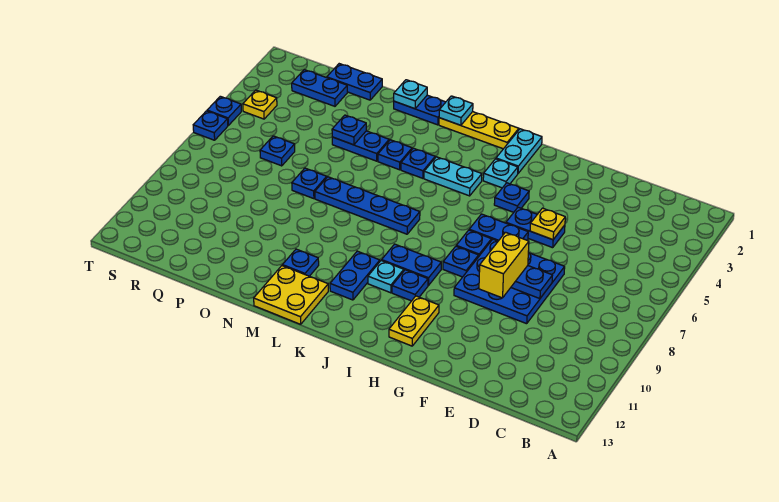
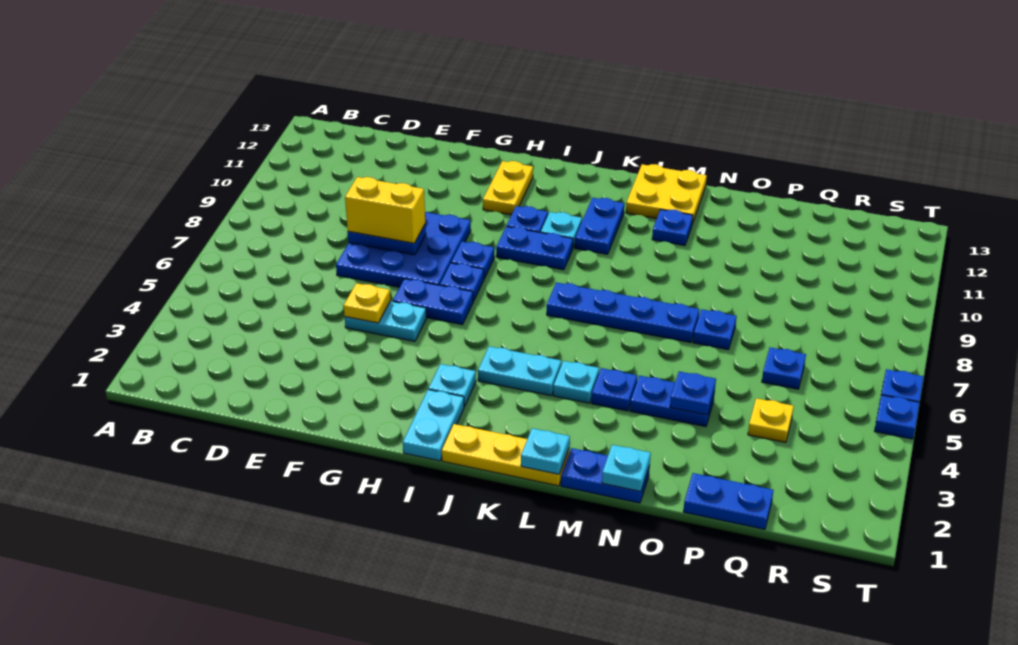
blue 1x2 plate [506,207,565,248] -> cyan 1x2 plate [345,301,426,341]
yellow 1x2 brick [479,232,529,298] -> yellow 1x2 brick turned to [345,177,425,243]
blue 1x1 plate [494,183,529,212] -> none
blue 1x1 plate [401,148,435,178] -> cyan 1x1 plate [553,361,599,403]
blue 1x2 plate [292,70,347,106] -> none
yellow 1x1 plate [243,90,277,119] -> yellow 1x1 plate moved to [748,398,794,442]

